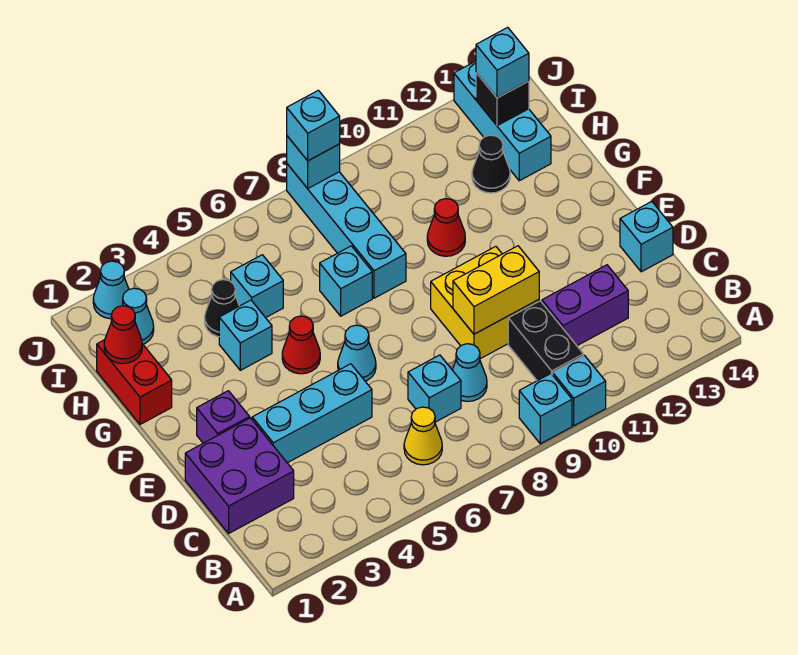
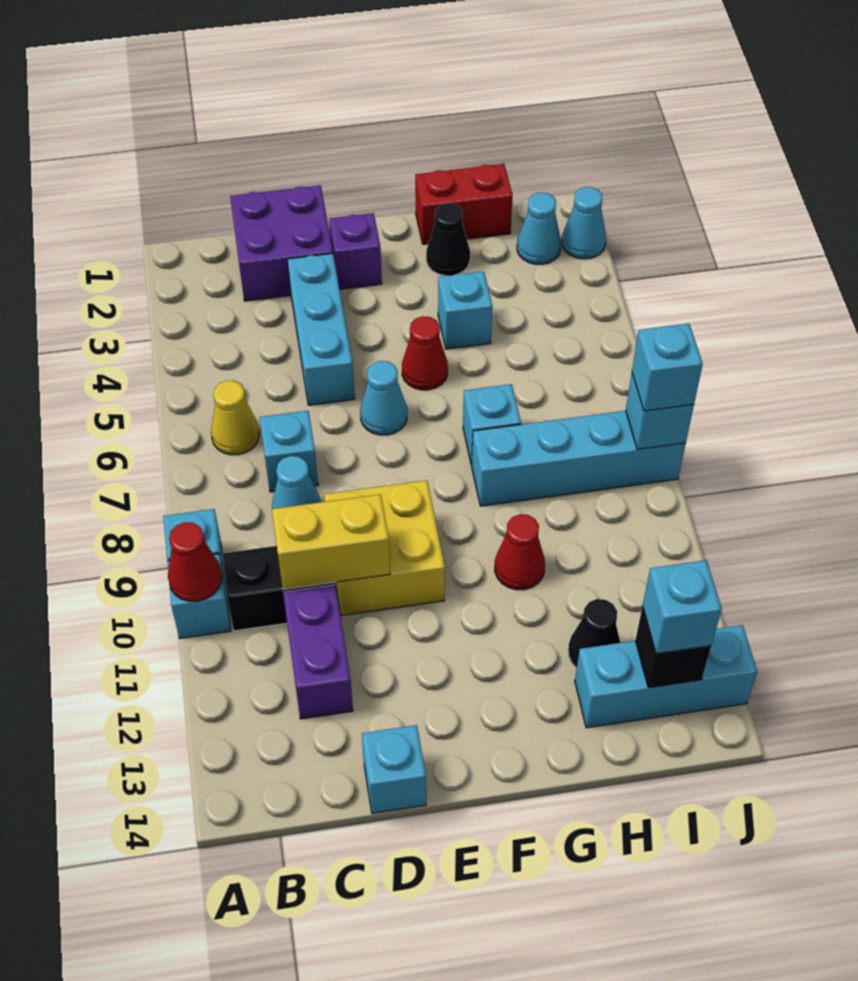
yellow 1x2 brick [453,246,539,334] -> yellow 1x2 brick turned to [272,494,390,589]
red 1x1 cone [104,306,142,364] -> red 1x1 cone moved to [168,522,222,601]
black 1x1 cone [205,280,239,337] -> black 1x1 cone moved to [426,204,470,276]
cyan 1x1 brick [231,255,283,318] -> none

